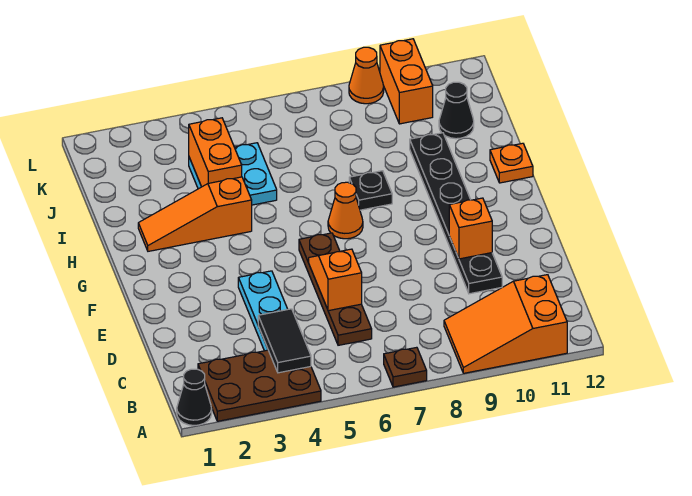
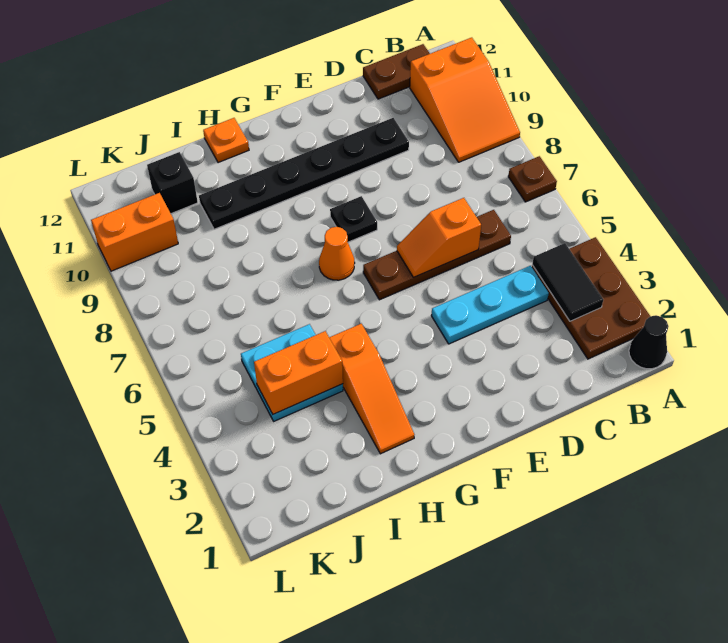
black 1x2 tile [258,309,311,373] -> black 1x2 tile turned to [532,243,603,321]
none -> brown 1x2 plate [363,44,430,99]
orange 1x1 brick [449,198,492,259] -> none
black 1x1 plate [349,171,392,210] -> black 1x1 plate moved to [330,196,377,242]
black 1x1 cone [439,82,474,139] -> black 1x1 brick [147,152,198,214]
orange 1x1 cone [349,47,384,104] -> none

